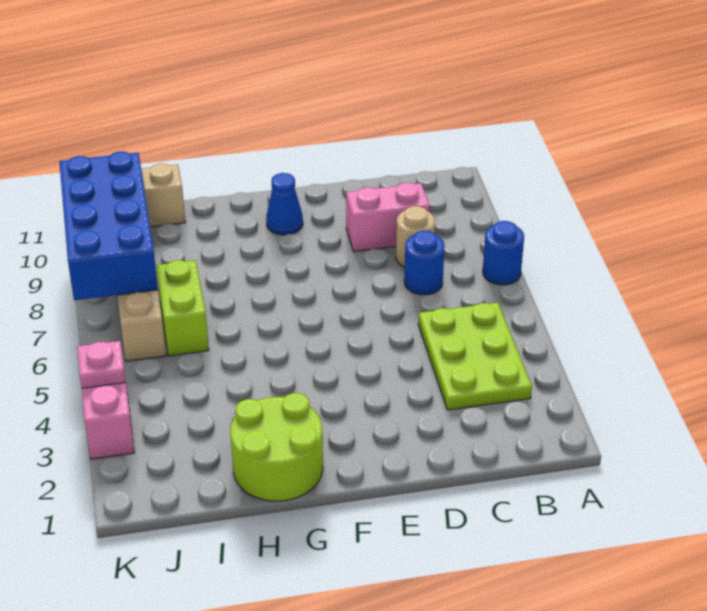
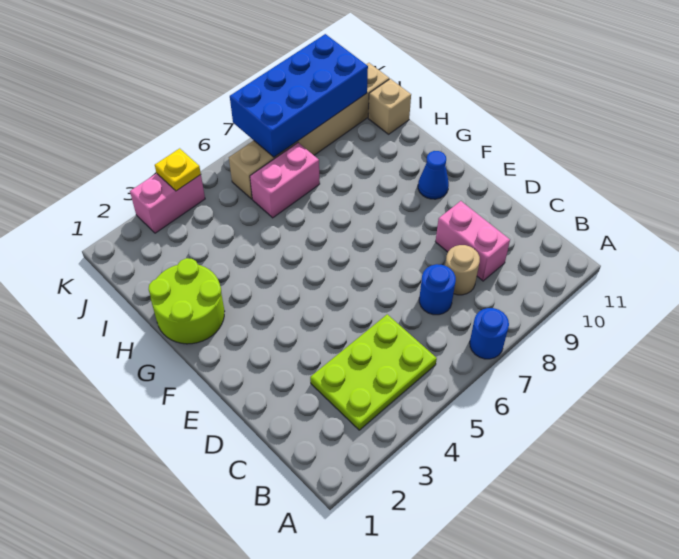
lime 1x2 brick [156,260,209,356] -> pink 1x2 brick [250,143,320,218]
pink 1x1 plate [77,341,125,388] -> yellow 1x1 plate [155,148,201,191]

